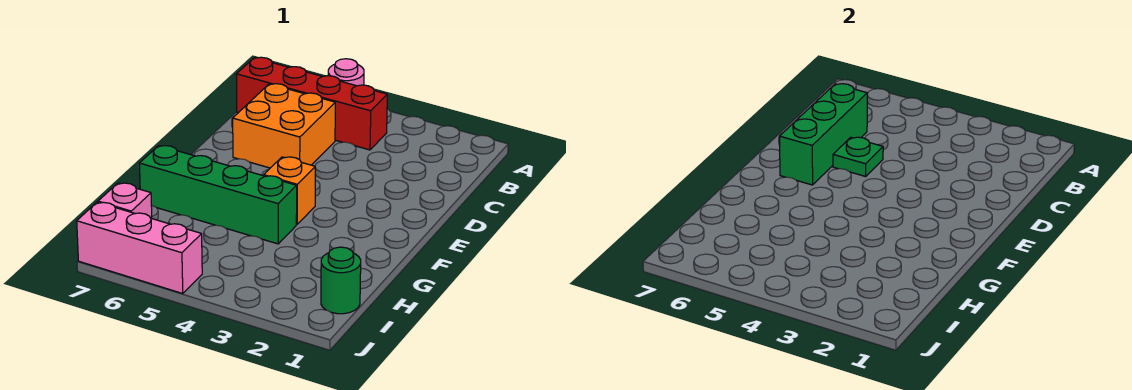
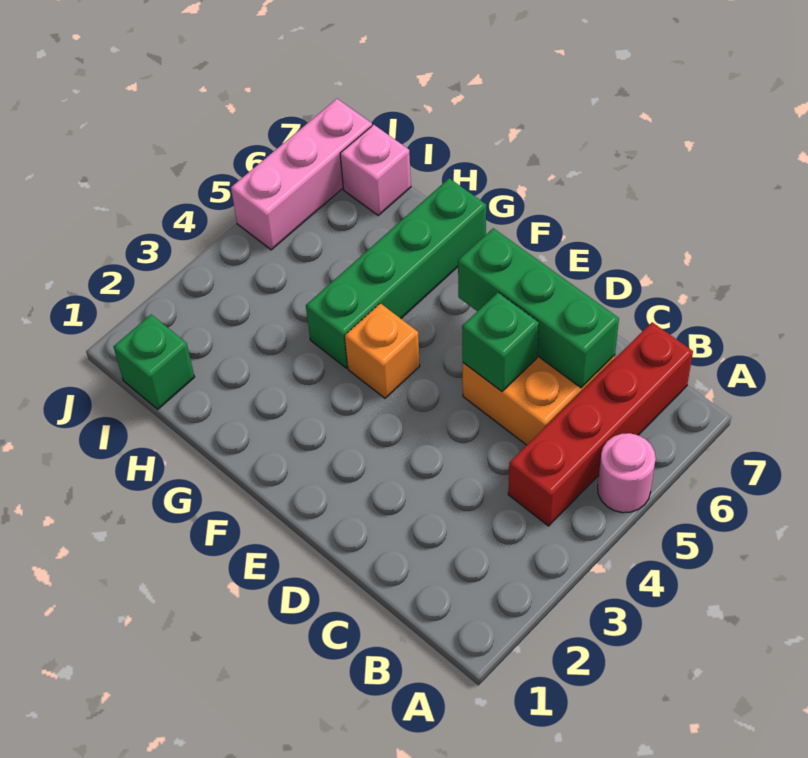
green 1x1 plate [833,137,883,176] -> green 1x1 brick [462,293,539,391]
green 1x1 round brick [321,247,361,314] -> green 1x1 brick [113,315,194,409]

